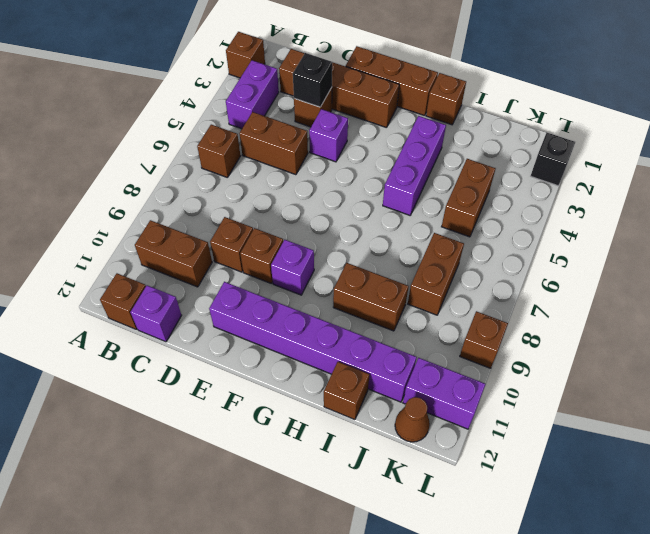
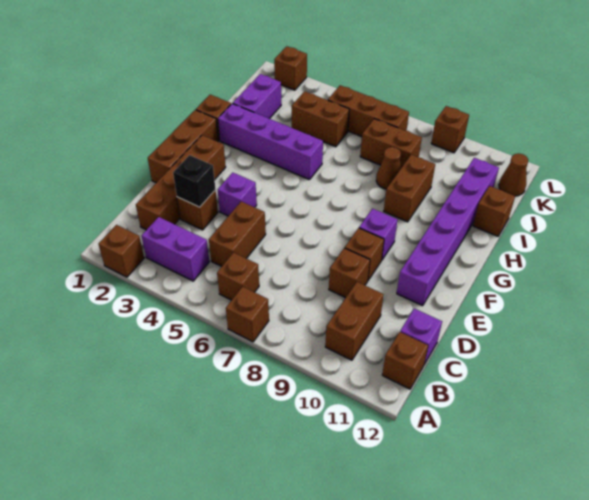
none -> brown 1x1 brick [226,287,269,342]
purple 1x3 brick [383,116,446,215] -> purple 1x4 brick [218,103,323,180]
none -> brown 1x1 cone [376,147,401,189]
none -> brown 1x3 brick [328,85,409,137]
purple 1x2 brick [403,358,486,429] -> purple 1x2 brick moved to [233,74,281,119]
black 1x1 brick [531,133,575,186] -> brown 1x1 brick [274,46,307,90]

